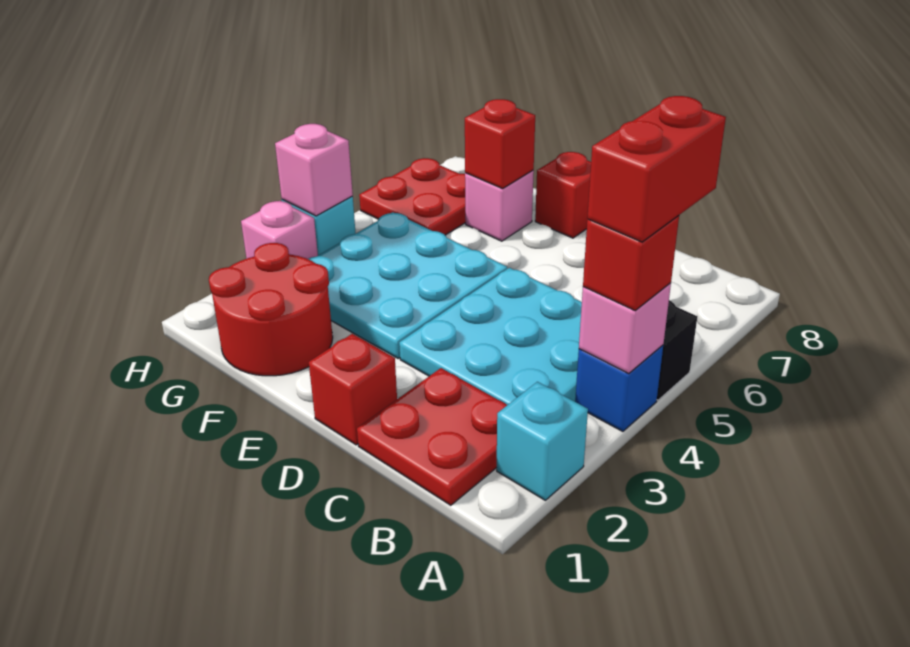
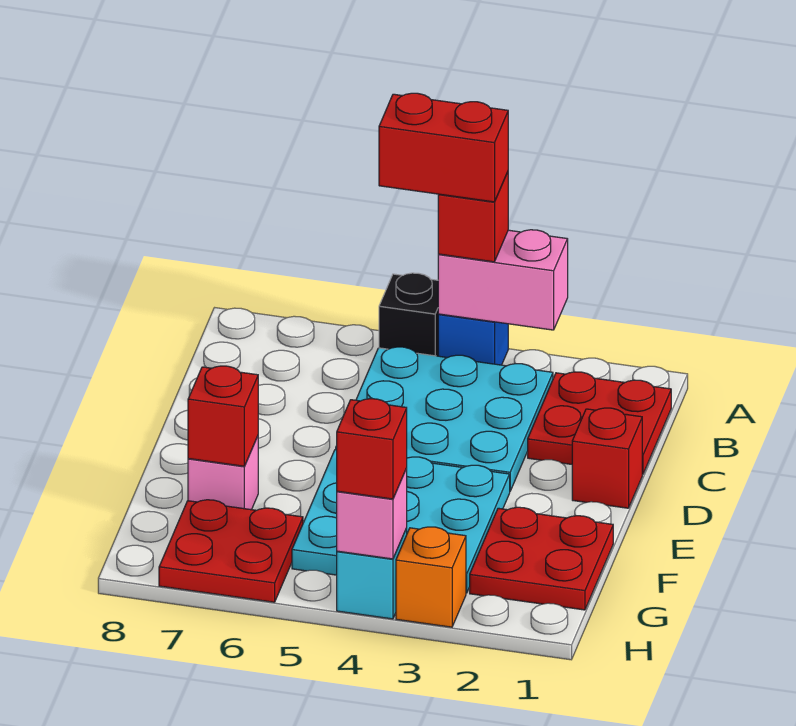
cyan 1x1 brick [497,382,588,500] -> none
pink 1x1 brick [579,283,671,374] -> pink 1x2 brick [438,230,568,330]
red 1x1 brick [535,152,591,238] -> red 1x1 brick moved to [337,399,407,499]
red 2x2 round brick [209,243,333,376] -> red 2x2 plate [470,507,613,610]
pink 1x1 brick [241,201,318,259] -> orange 1x1 brick [396,527,466,627]

